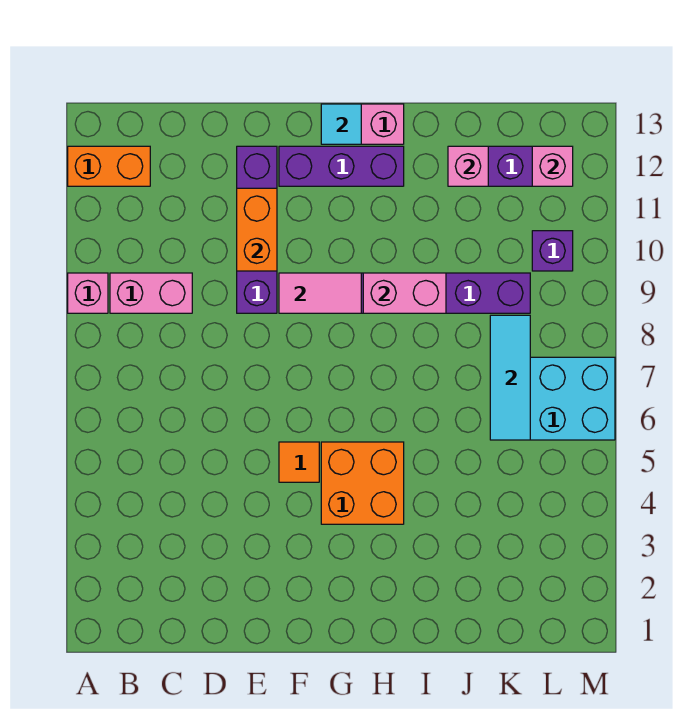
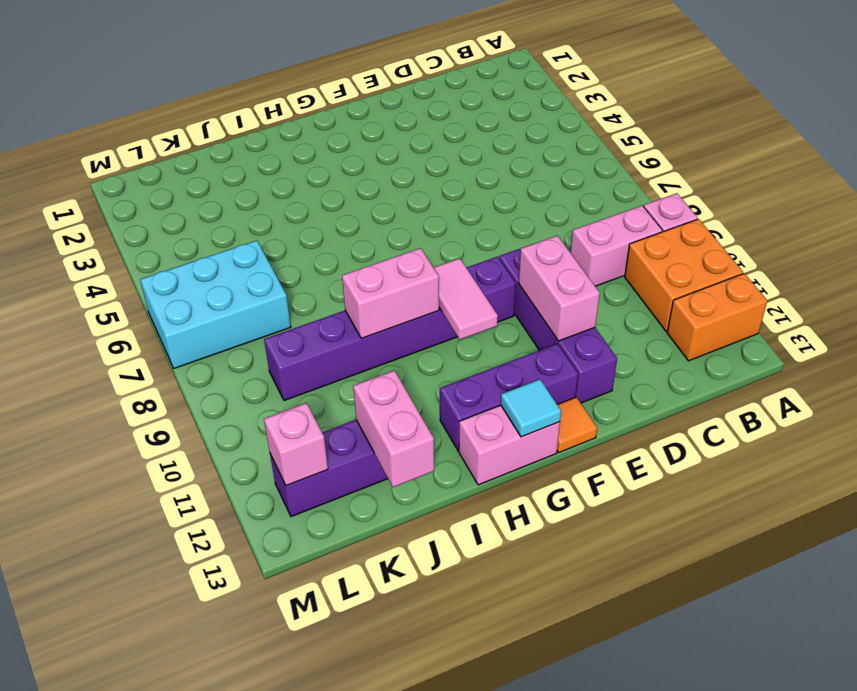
orange 1x2 brick [237,188,277,271] -> pink 1x2 brick [519,236,600,341]
orange 1x1 tile [279,442,319,482] -> orange 1x1 tile moved to [557,397,597,452]
pink 1x2 tile [279,273,361,313] -> pink 1x2 tile turned to [434,258,498,340]
orange 2x2 brick [321,442,404,524] -> orange 2x2 brick moved to [625,219,743,331]
pink 1x1 brick [448,146,488,186] -> pink 1x2 brick [353,370,434,487]
cyan 1x3 tile [490,315,530,440] -> none
purple 1x1 brick [532,231,573,271] -> none

